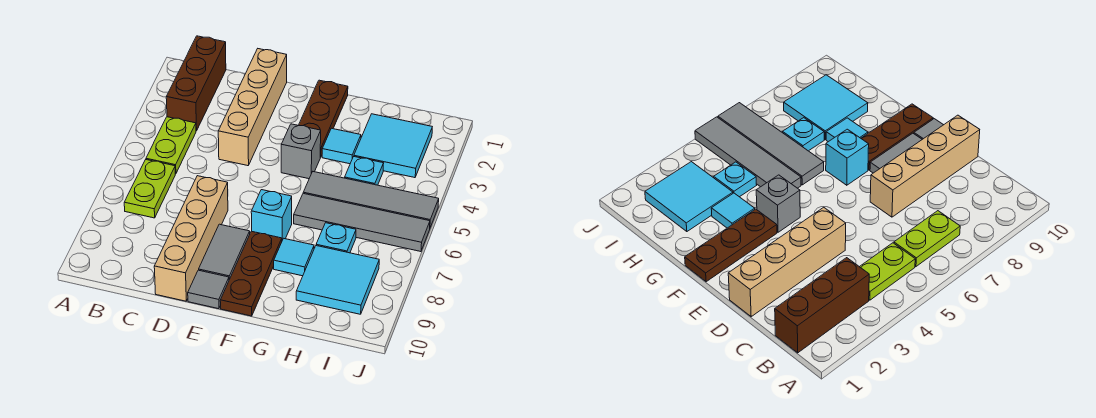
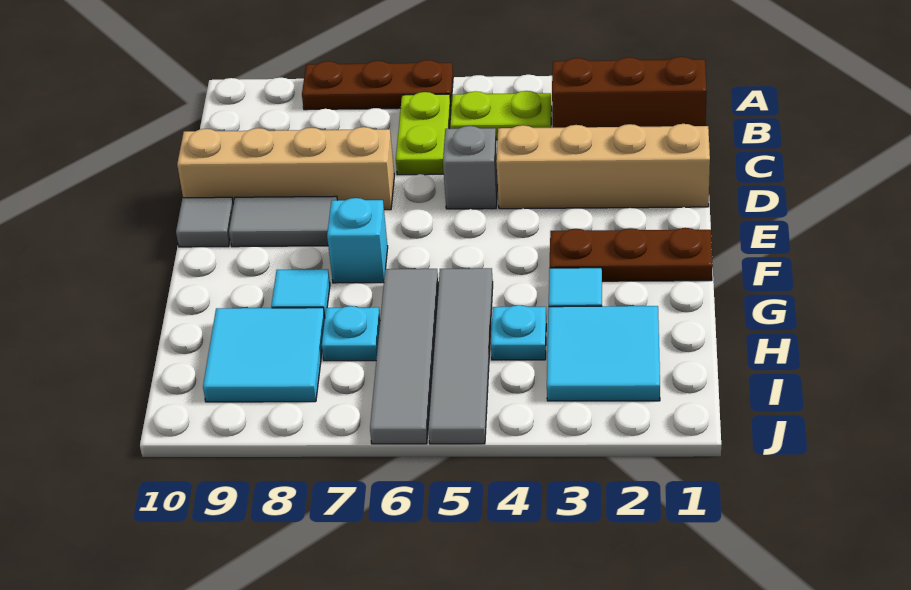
lime 1x2 plate [124,160,175,218] -> lime 1x2 plate turned to [396,92,451,175]
grey 1x1 brick [281,124,321,179] -> grey 1x1 brick moved to [443,126,498,209]
brown 1x3 plate [220,231,282,316] -> brown 1x3 plate moved to [302,60,453,110]

